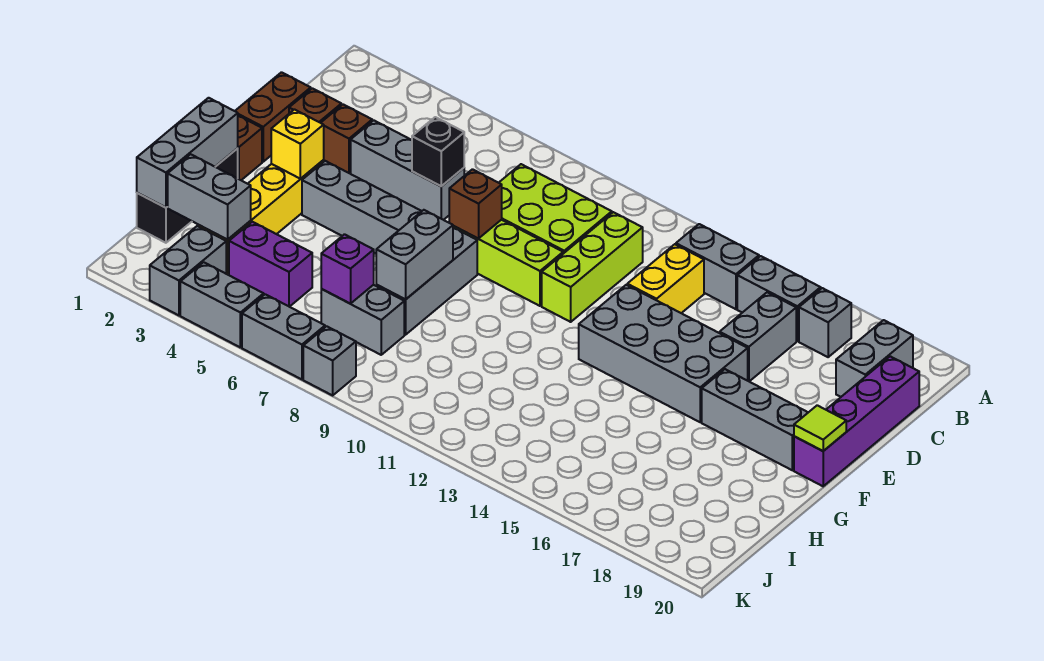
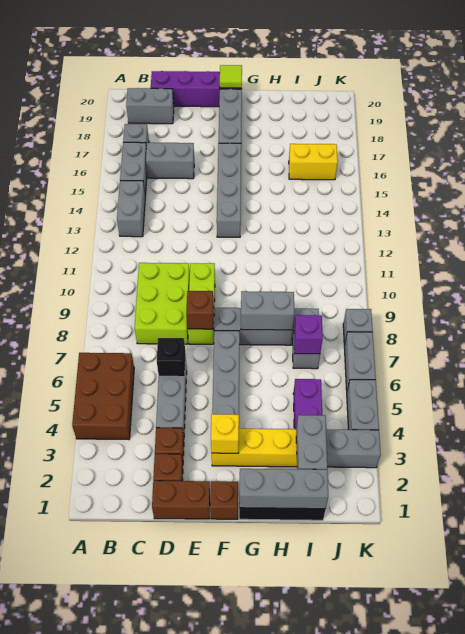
none -> brown 2x3 brick [72,353,134,439]
lime 1x3 brick [542,212,643,322] -> none
yellow 1x2 brick [627,244,704,313] -> yellow 1x2 brick moved to [289,144,338,180]
grey 2x4 brick [579,285,748,422] -> grey 1x4 brick [217,143,241,237]

